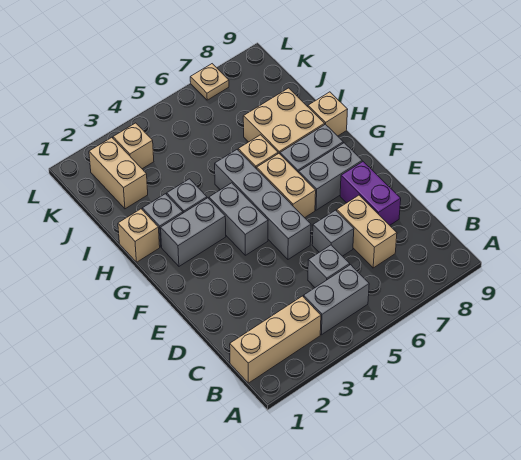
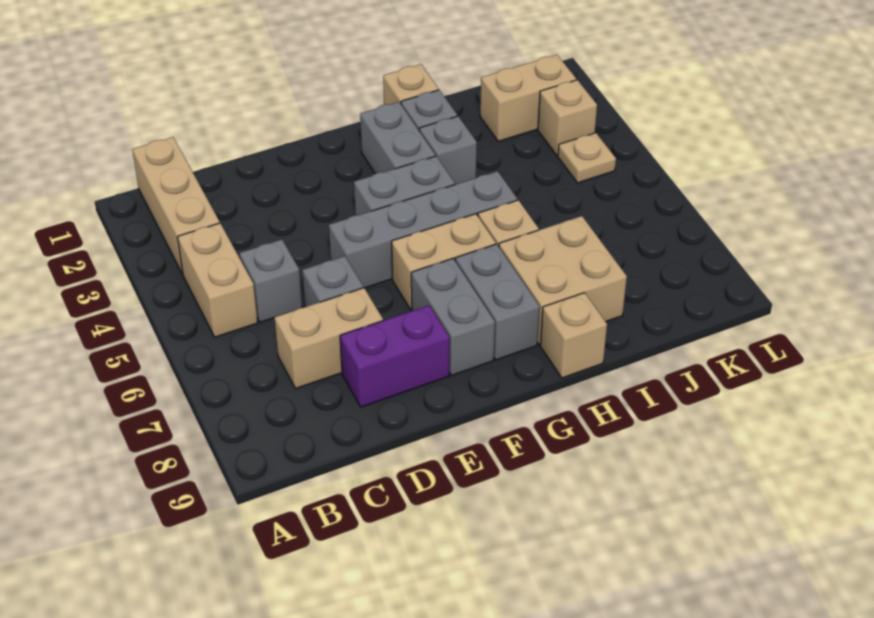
grey 1x2 brick [304,265,369,335] -> tan 1x2 brick [178,223,258,337]
tan 1x1 plate [190,64,229,100] -> tan 1x1 plate moved to [558,133,616,183]

